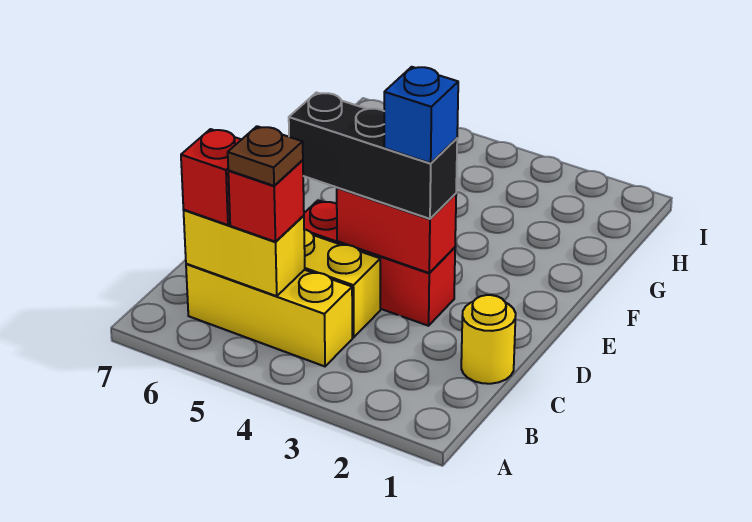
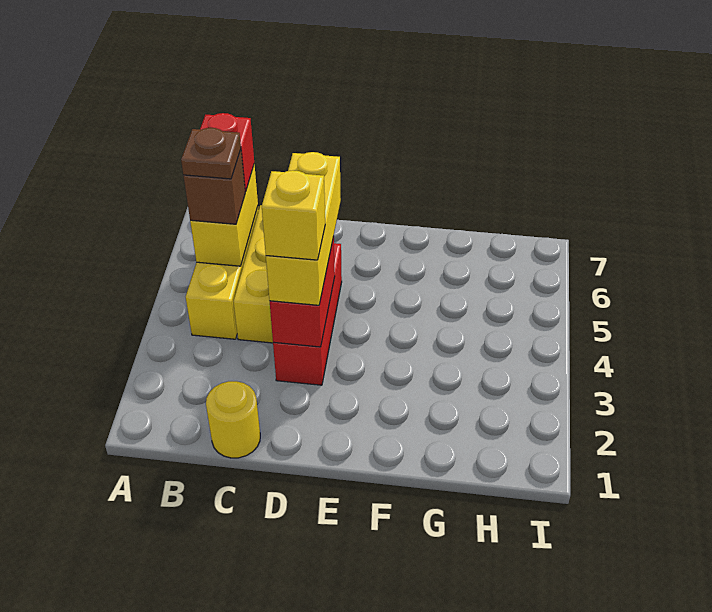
red 1x1 brick [228,160,304,242] -> brown 1x1 brick [183,150,245,224]
black 1x3 brick [289,93,457,219] -> yellow 1x3 brick [266,152,341,305]
blue 1x1 brick [384,67,458,163] -> yellow 1x1 brick [262,170,325,260]

